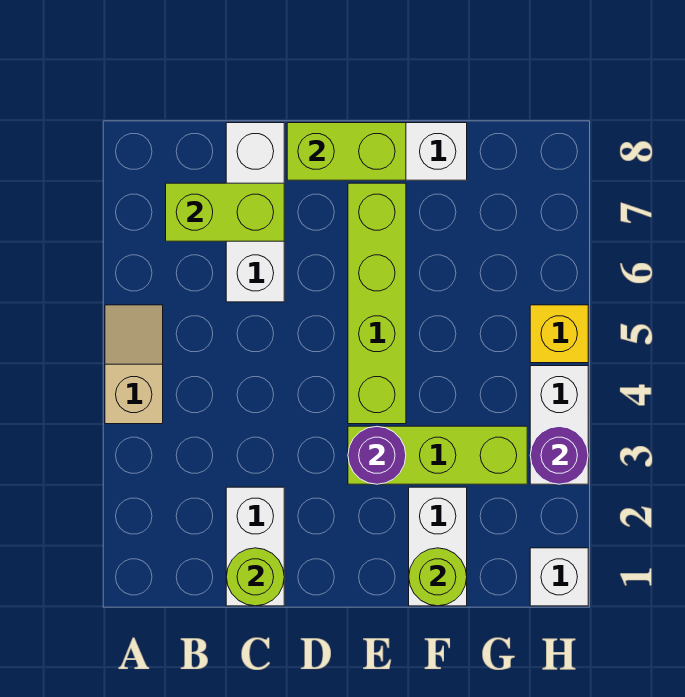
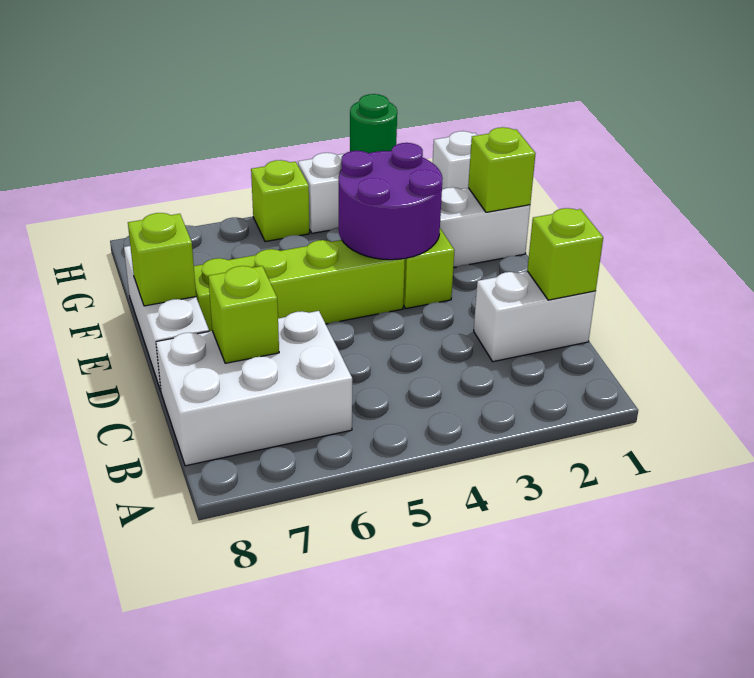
tan 1x2 slope [105,305,163,424] -> none
lime 1x2 brick [166,183,284,241] -> lime 1x1 brick [208,266,279,363]
lime 1x1 round brick [226,548,284,606] -> lime 1x1 brick [527,208,603,300]
white 1x3 brick [226,123,284,302] -> white 2x3 brick [156,311,352,466]
lime 1x2 brick [287,123,406,180] -> lime 1x1 brick [128,213,196,306]
purple 1x1 round brick [348,426,406,484] -> purple 2x2 round brick [339,143,443,260]
lime 1x1 round brick [409,548,467,606] -> lime 1x1 brick [468,127,536,212]
purple 1x1 round brick [530,426,588,484] -> green 1x1 round brick [350,94,397,153]
yellow 1x1 brick [530,305,588,363] -> lime 1x1 brick [251,160,309,242]

